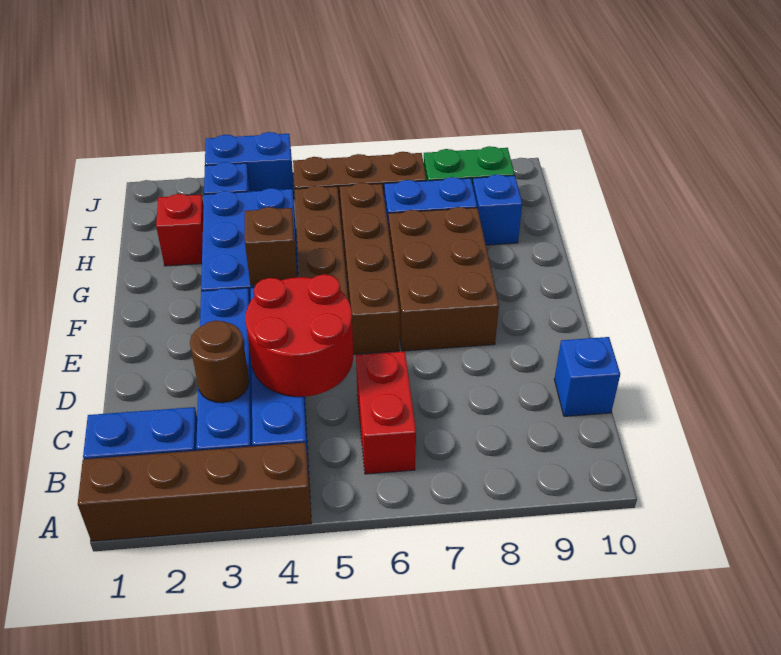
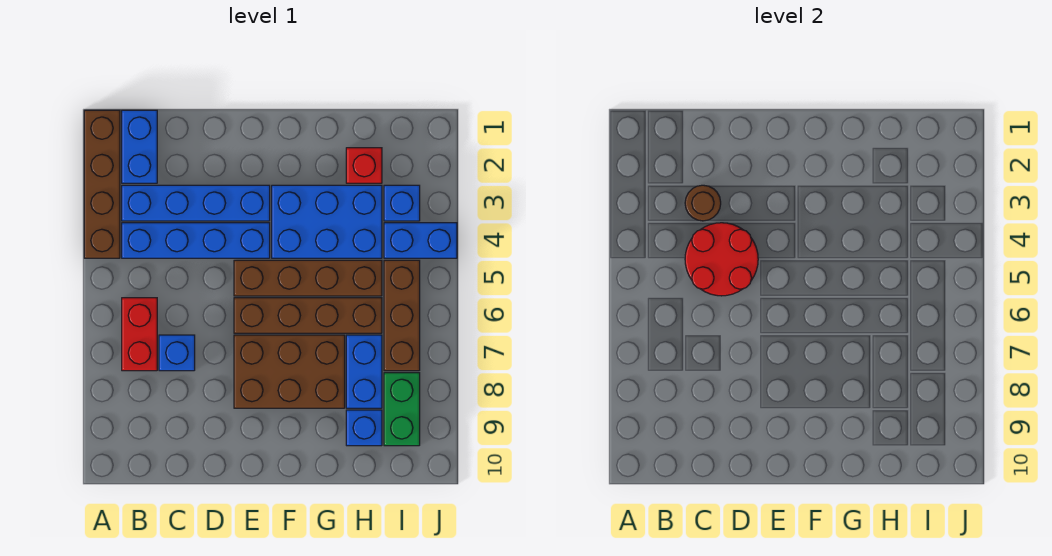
red 1x2 brick [356,351,416,474] -> red 1x2 brick turned to [122,298,157,371]
blue 1x1 brick [554,337,620,416] -> blue 1x1 brick moved to [159,335,195,371]
brown 1x1 brick [245,207,297,286] -> none
blue 1x2 brick [205,132,294,199] -> blue 1x2 brick turned to [384,223,457,258]

